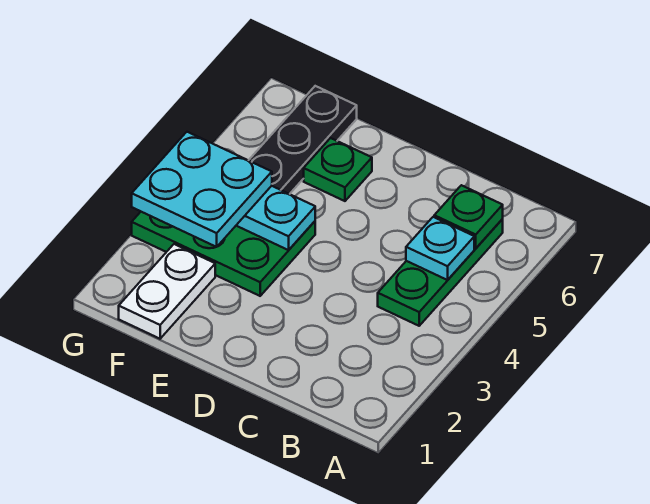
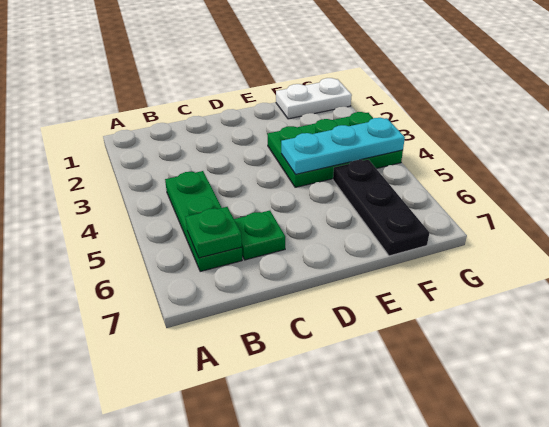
cyan 1x1 plate [406,217,474,280] -> none
green 1x1 plate [304,138,372,201] -> green 1x1 plate moved to [234,211,285,260]
white 1x2 plate [119,244,215,339] -> white 1x2 plate turned to [276,78,352,119]
cyan 2x2 plate [132,132,272,247] -> none

